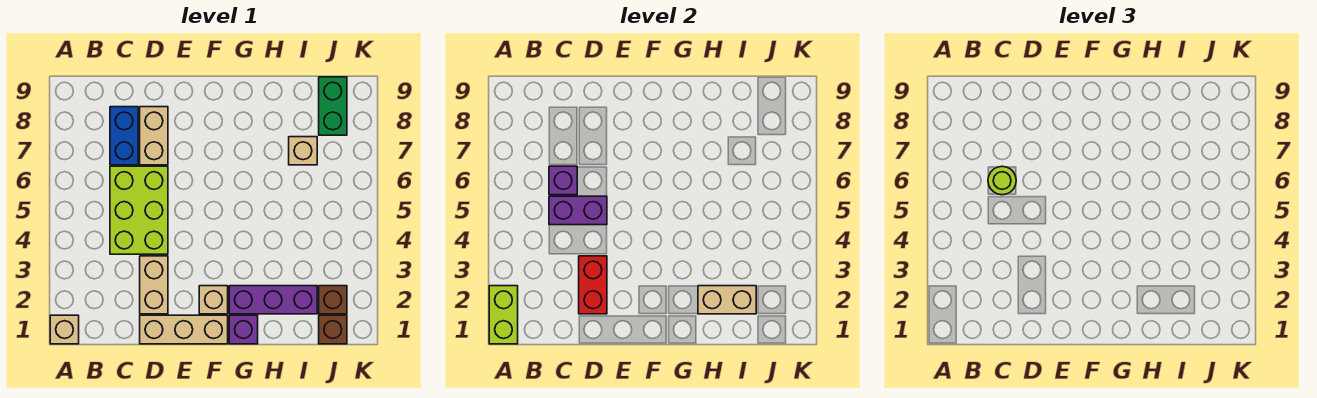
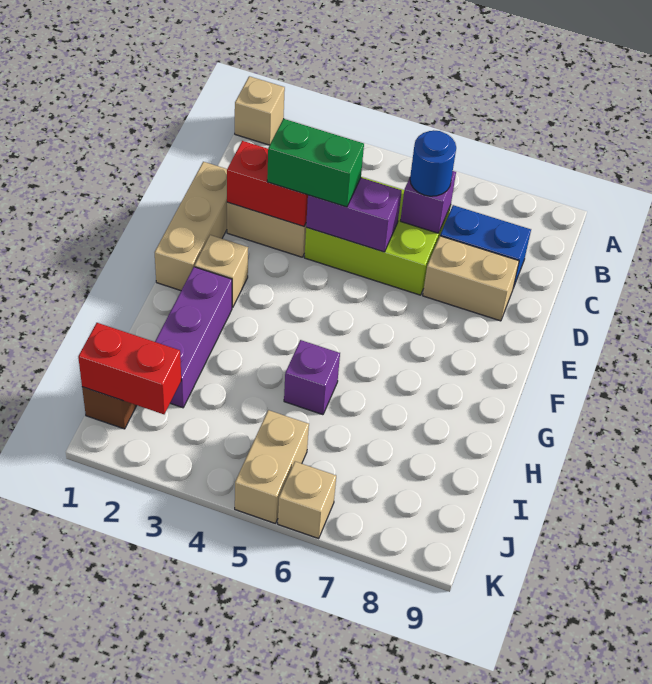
lime 1x2 brick [489,286,518,344] -> none
purple 1x2 brick [549,196,607,225] -> purple 1x2 brick turned to [306,178,402,252]
lime 1x1 round brick [988,166,1016,195] -> blue 1x1 round brick [410,130,456,196]
purple 1x1 brick [229,315,258,344] -> purple 1x1 brick moved to [284,340,340,415]
tan 1x2 brick [698,286,756,314] -> tan 1x2 brick moved to [235,410,309,523]
tan 1x1 brick [289,137,317,165] -> tan 1x1 brick moved to [278,462,336,538]
none -> red 1x2 brick [78,323,181,414]
brown 1x1 brick [319,286,347,314] -> none
green 1x2 brick [319,77,347,135] -> green 1x2 brick moved to [267,119,364,207]

